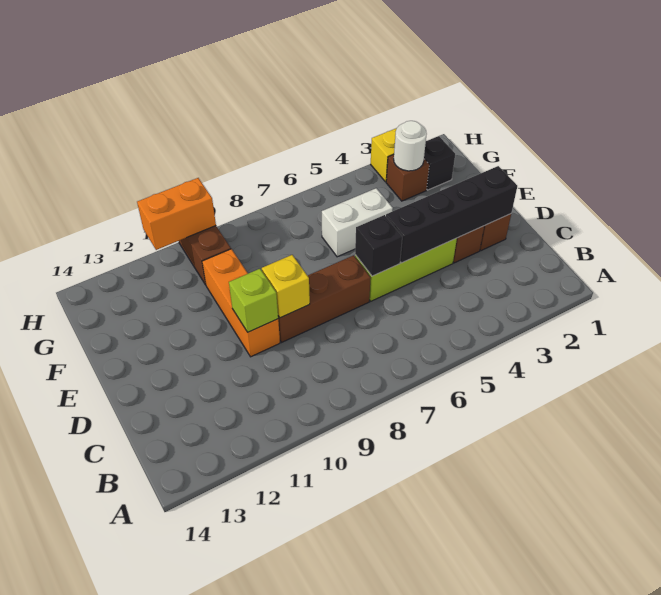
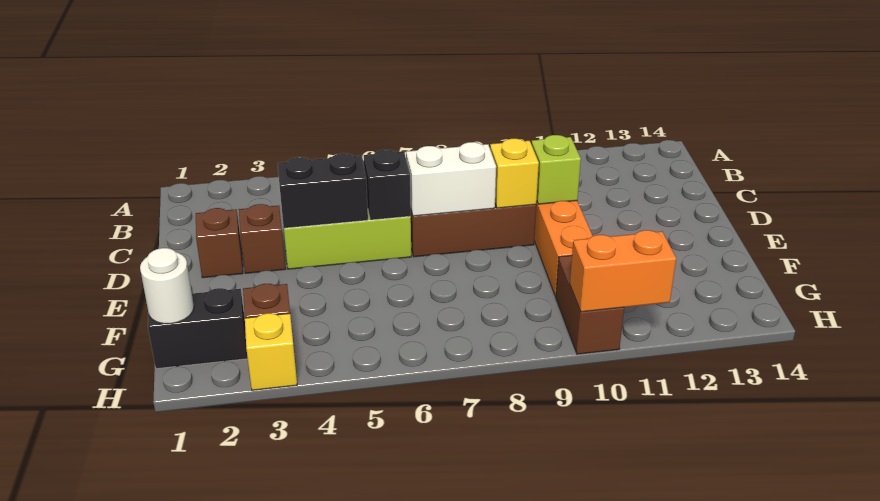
black 1x4 brick [386,166,517,263] -> black 1x2 brick [277,153,368,228]
white 1x2 brick [322,188,393,257] -> white 1x2 brick moved to [406,142,496,216]
black 1x1 brick [424,136,455,190] -> black 1x2 brick [148,288,248,369]
white 1x1 round brick [394,121,427,171] -> white 1x1 round brick moved to [140,248,194,324]

